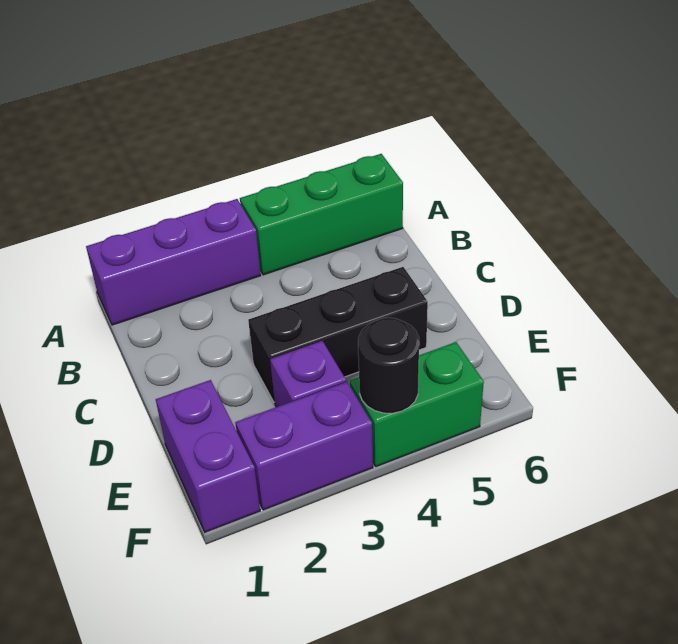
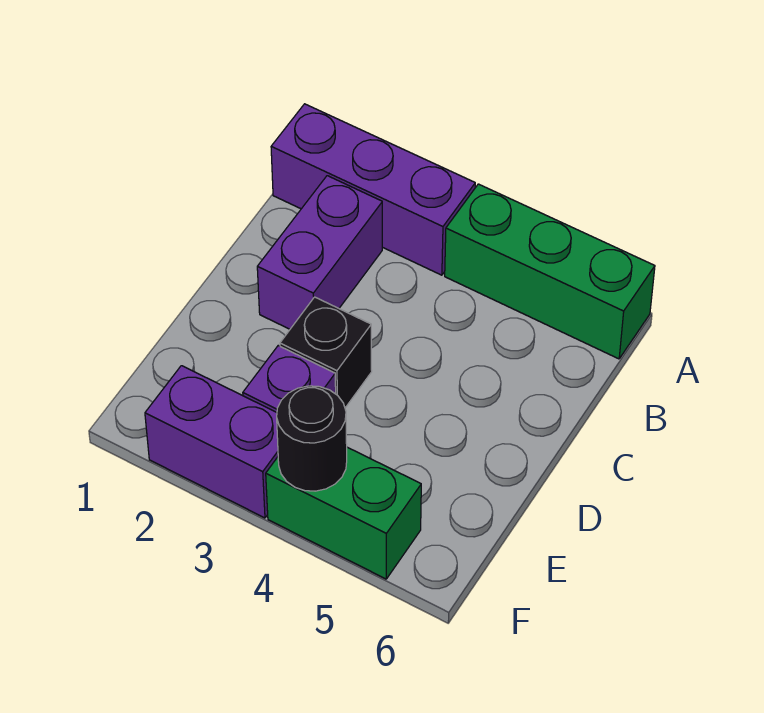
black 1x3 brick [248,267,428,402] -> black 1x1 brick [280,297,372,408]
purple 1x2 brick [156,380,260,532] -> purple 1x2 brick moved to [257,176,382,329]

